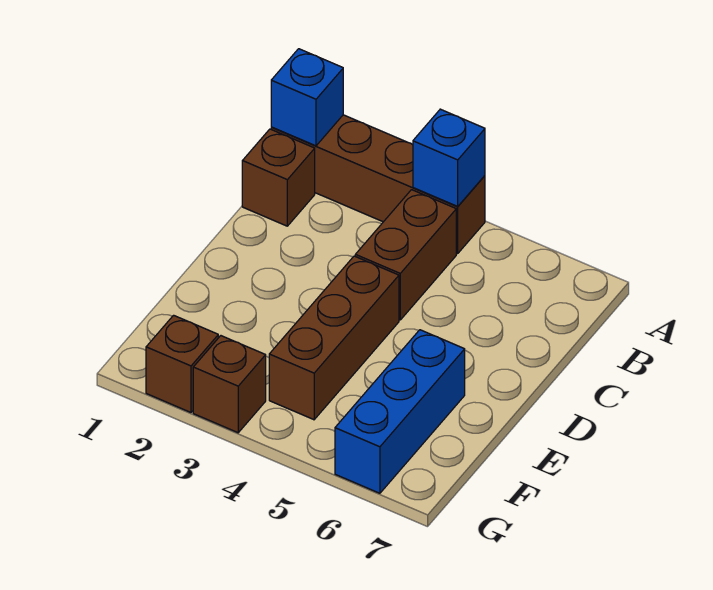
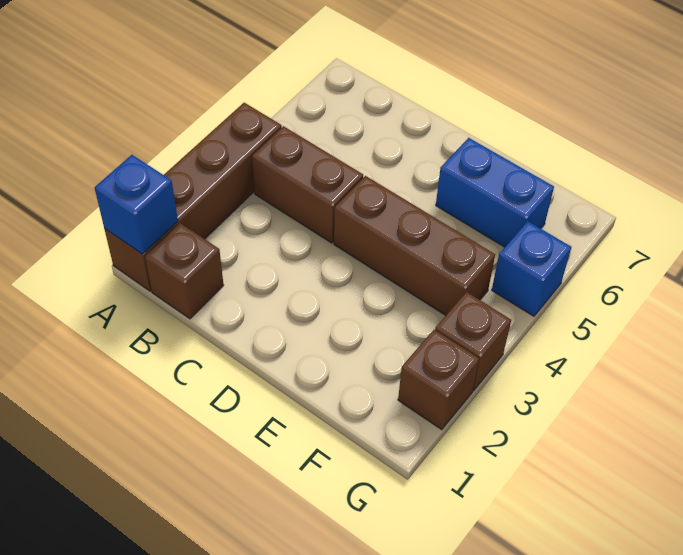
blue 1x1 brick [413,109,485,206] -> blue 1x1 brick moved to [492,221,571,316]
blue 1x3 brick [335,330,465,493] -> blue 1x2 brick [436,138,554,247]

